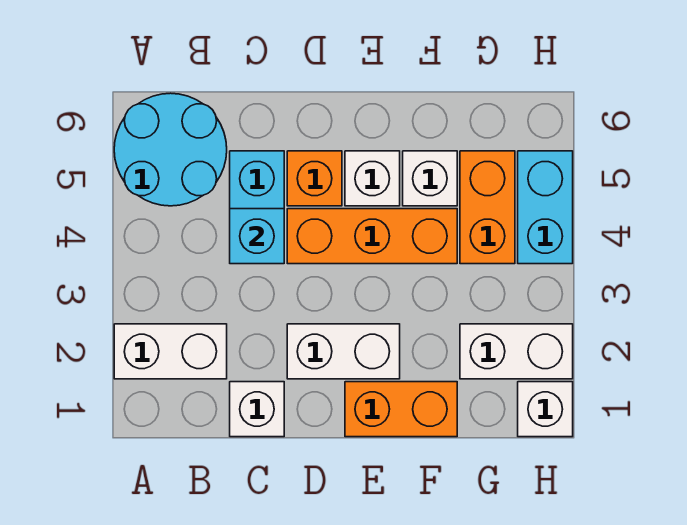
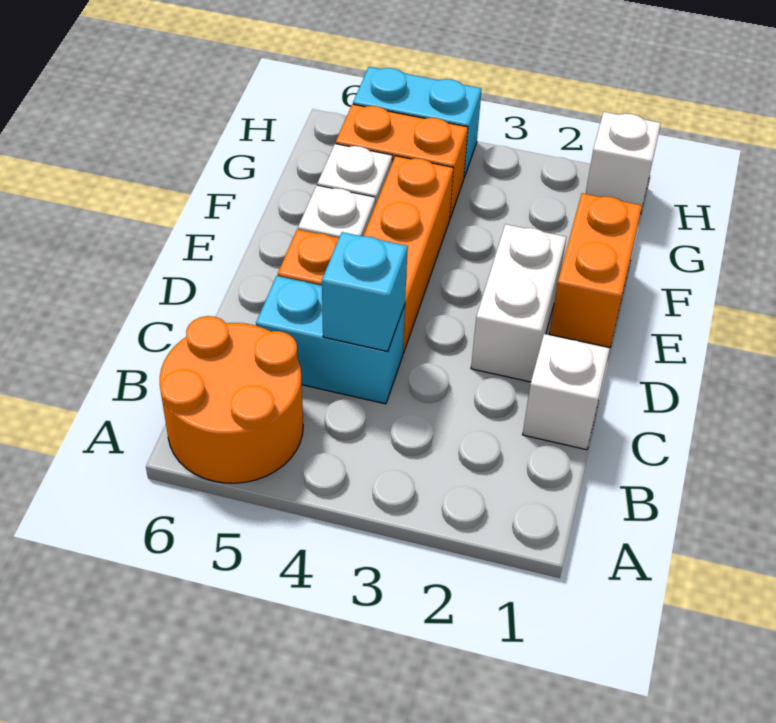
white 1x2 brick [114,324,227,379] -> none
cyan 2x2 round brick [114,93,227,206] -> orange 2x2 round brick [160,316,303,483]
white 1x2 brick [460,324,573,379] -> none

